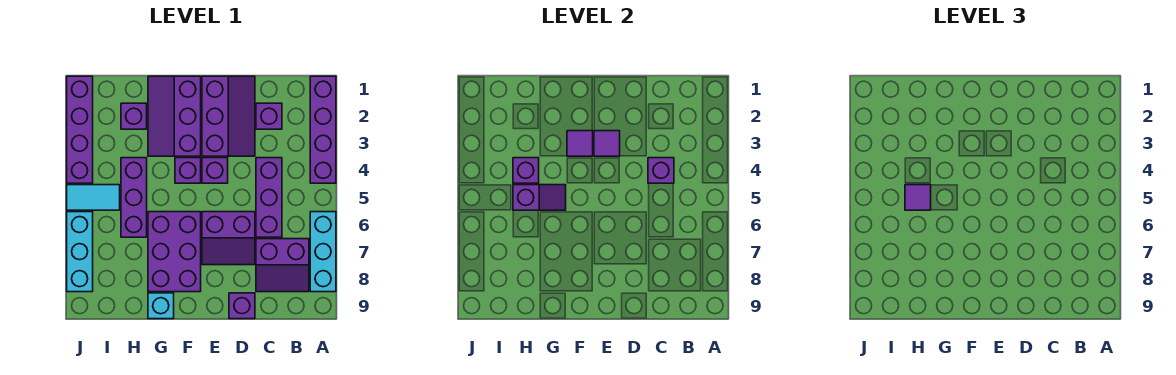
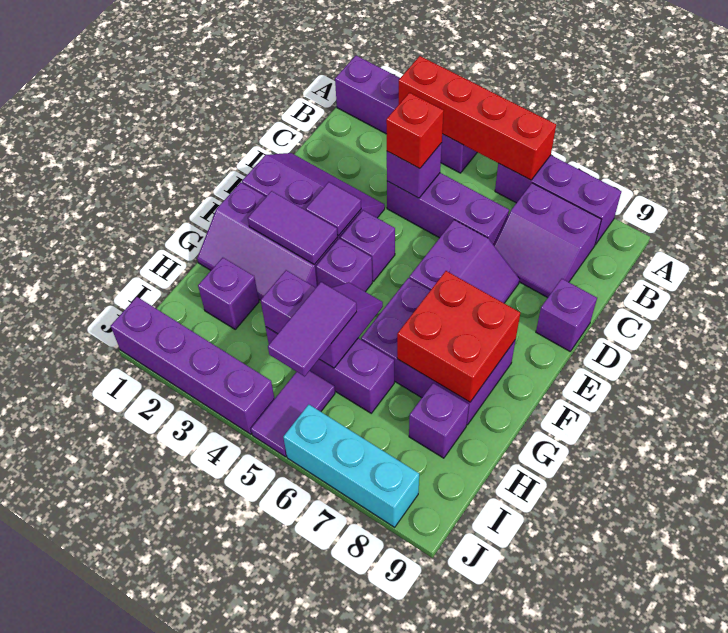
none -> red 1x4 brick [399,56,556,180]
cyan 1x3 brick [310,212,336,292] -> purple 1x3 brick [495,155,621,245]
purple 2x2 slope [256,239,309,292] -> purple 2x2 slope turned to [494,183,601,298]
purple 1x1 brick [256,103,282,129] -> purple 1x1 brick moved to [409,383,469,458]
none -> red 1x1 brick [386,93,444,169]
purple 1x1 tile [567,131,593,156] -> purple 1x2 tile [248,191,337,265]
none -> red 2x2 brick [397,271,520,402]
cyan 1x1 brick [148,293,174,319] -> none
purple 1x1 tile [905,185,931,210] -> purple 1x2 tile [268,282,357,376]
cyan 1x2 tile [67,185,120,210] -> purple 1x2 tile [251,371,335,457]

